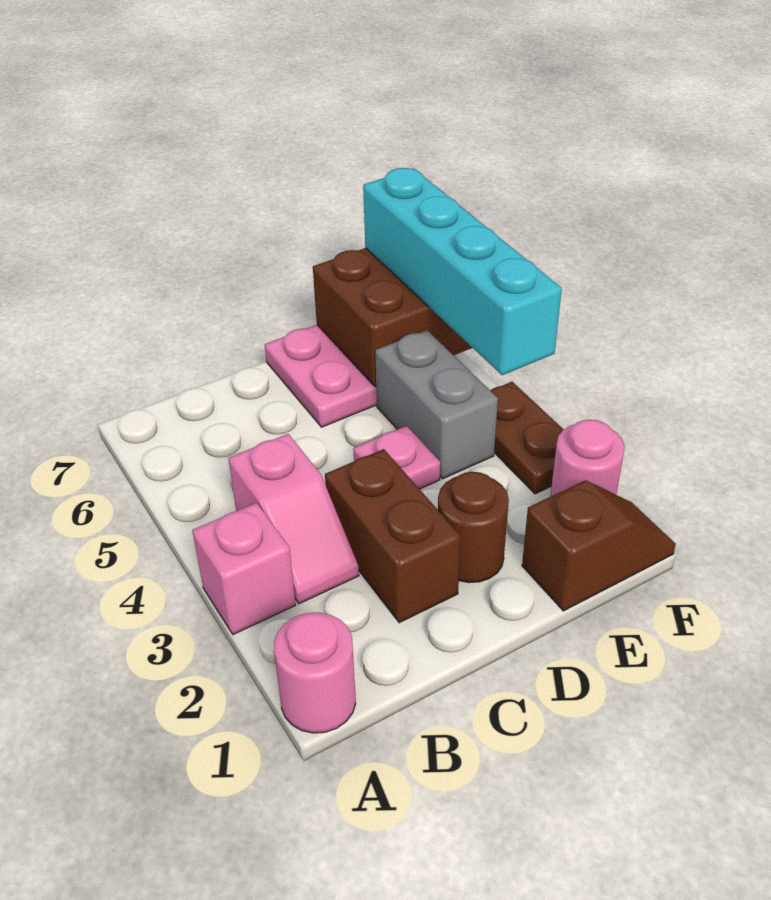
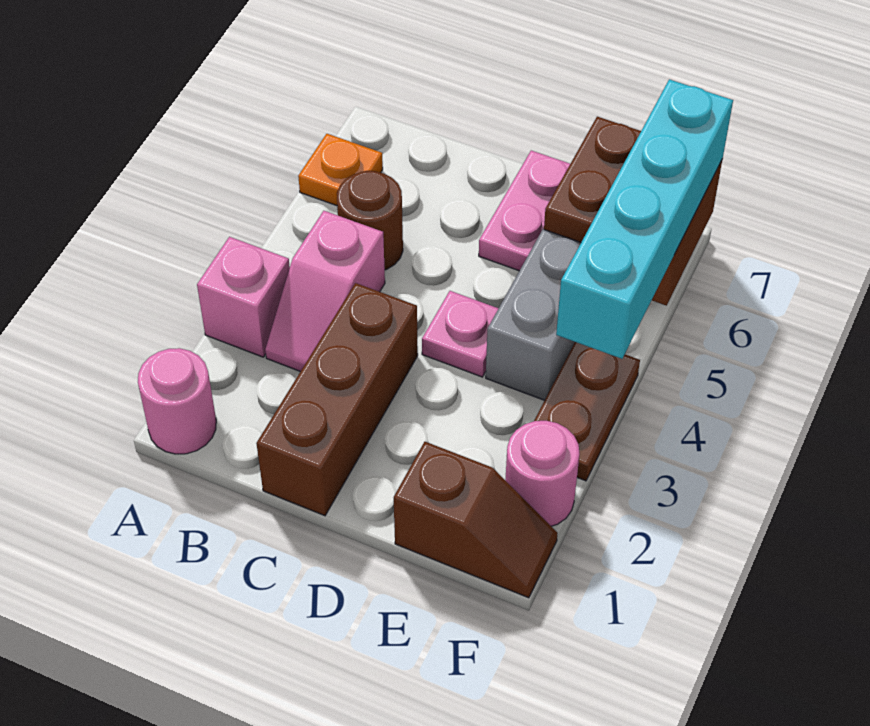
none -> orange 1x1 plate [298,134,383,206]
brown 1x2 brick [325,449,461,623] -> brown 1x3 brick [256,283,418,516]
brown 1x1 round brick [438,472,509,583] -> brown 1x1 round brick moved to [337,171,403,270]

